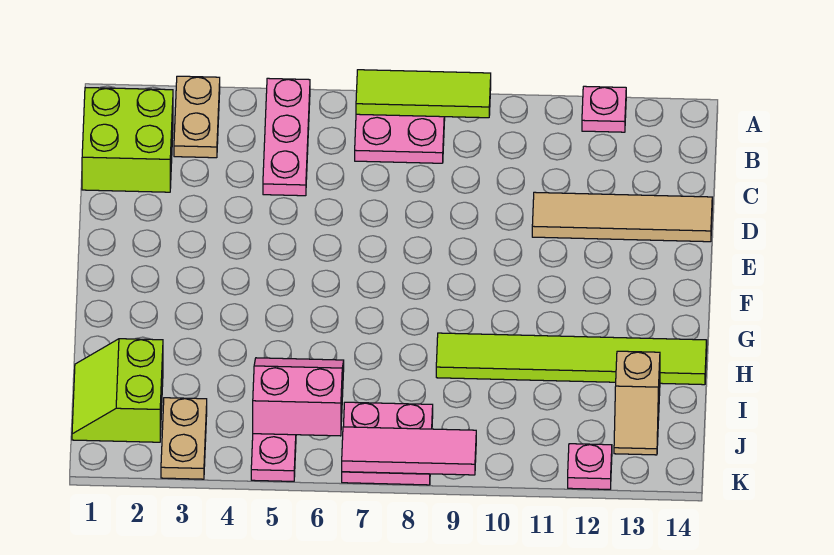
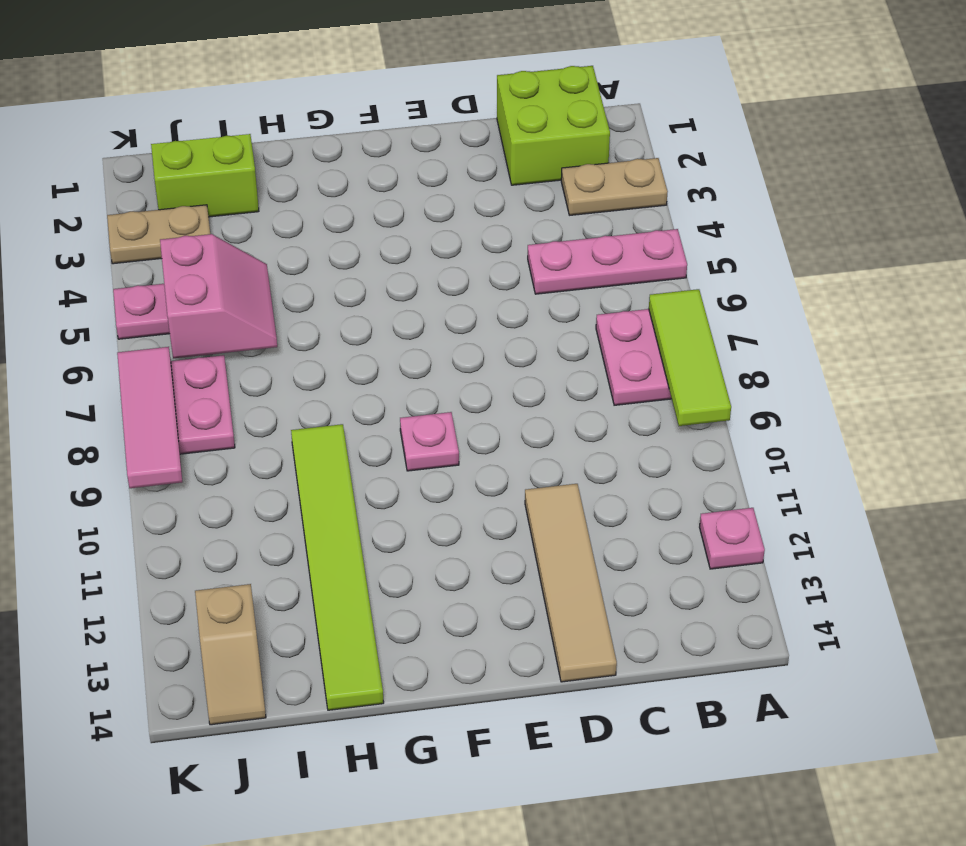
tan 1x2 slope [614,351,660,455] -> tan 1x2 slope turned to [195,584,266,725]
pink 1x1 plate [568,444,612,489] -> pink 1x1 plate moved to [400,412,459,471]

